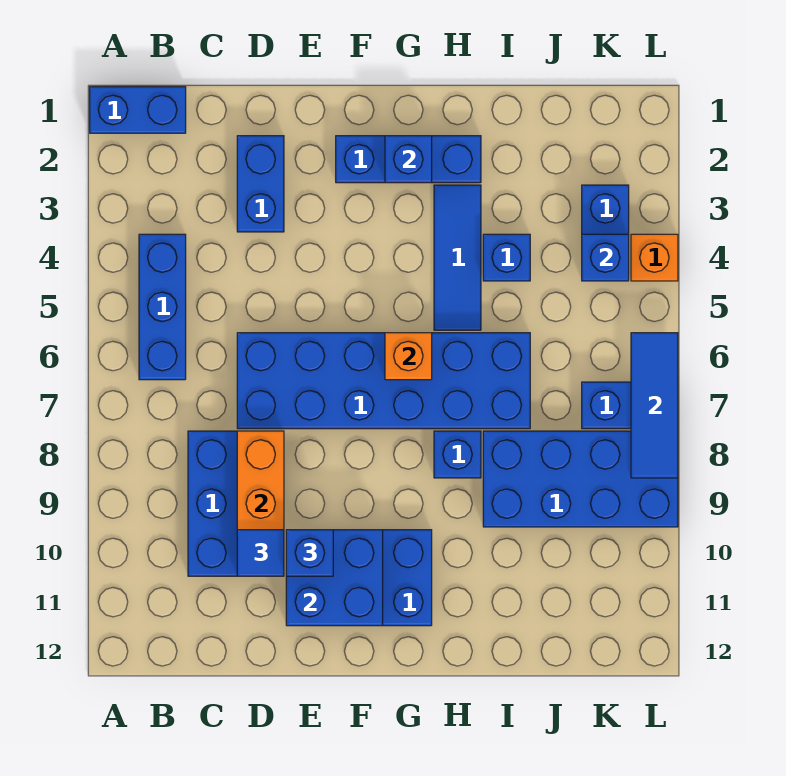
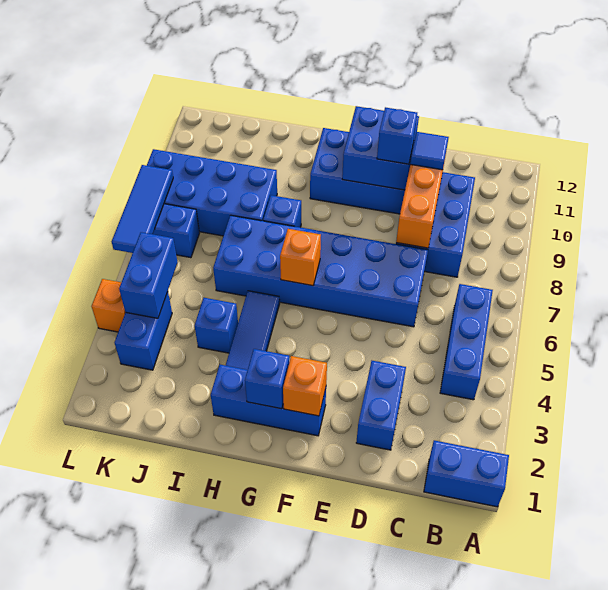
none -> orange 1x1 brick [283,356,327,416]
blue 1x1 brick [582,234,629,281] -> blue 1x2 brick [119,232,178,318]

